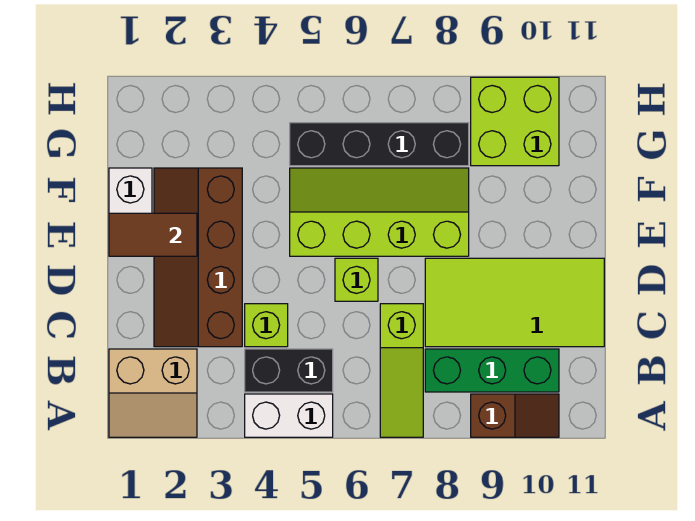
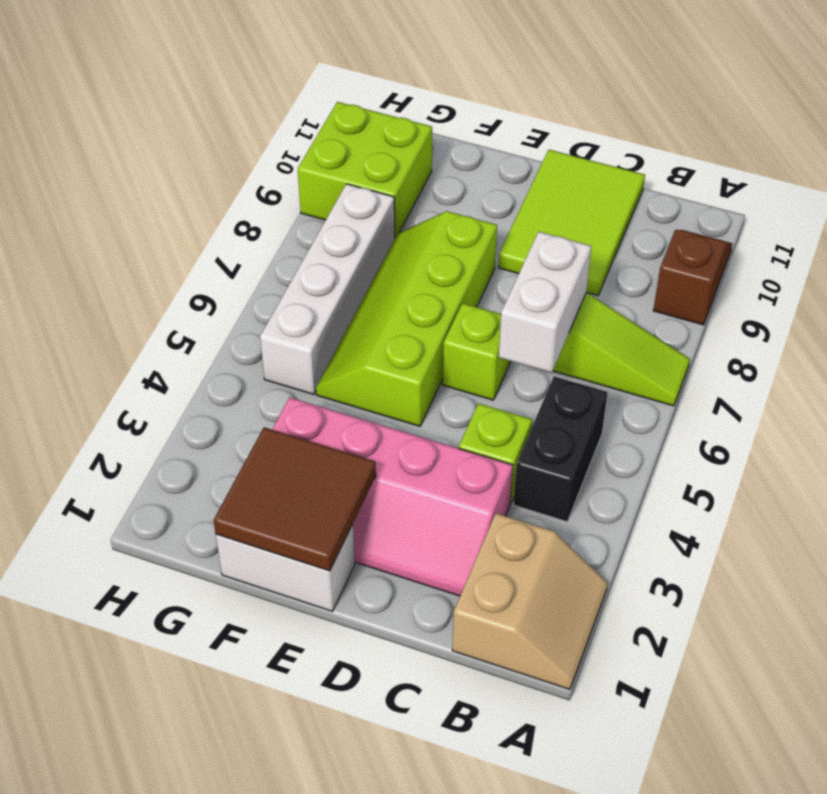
white 1x2 brick [245,394,333,437] -> white 1x2 brick moved to [499,232,591,373]
green 1x3 brick [425,349,559,392] -> none
brown 2x4 slope [154,168,242,347] -> pink 2x4 slope [272,397,513,596]
lime 2x4 tile [425,258,604,347] -> lime 2x3 tile [498,150,645,296]
brown 1x2 tile [109,213,197,256] -> brown 2x2 tile [214,427,376,571]
black 1x4 brick [290,123,469,166] -> white 1x4 brick [260,184,395,395]

